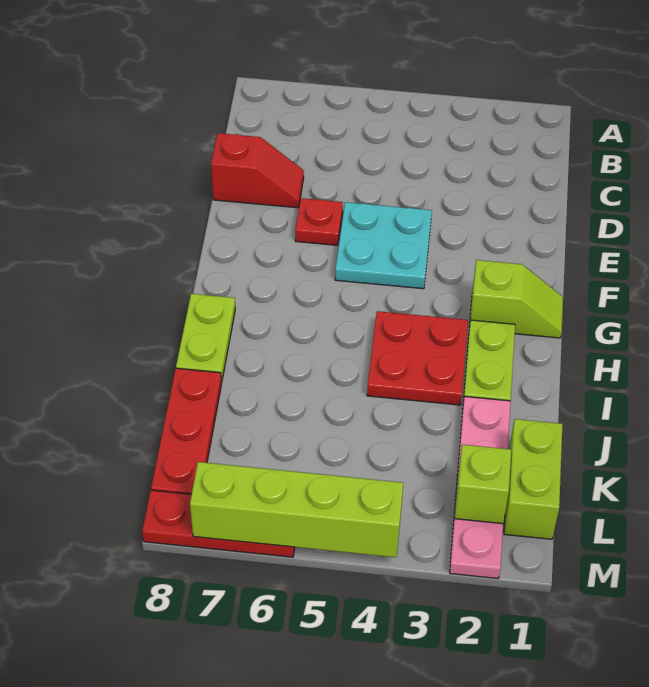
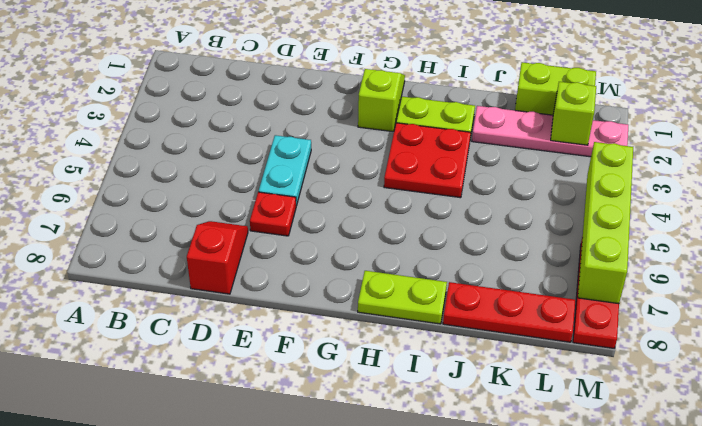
cyan 2x2 plate [335,202,432,289] -> cyan 1x2 plate [259,135,311,206]

